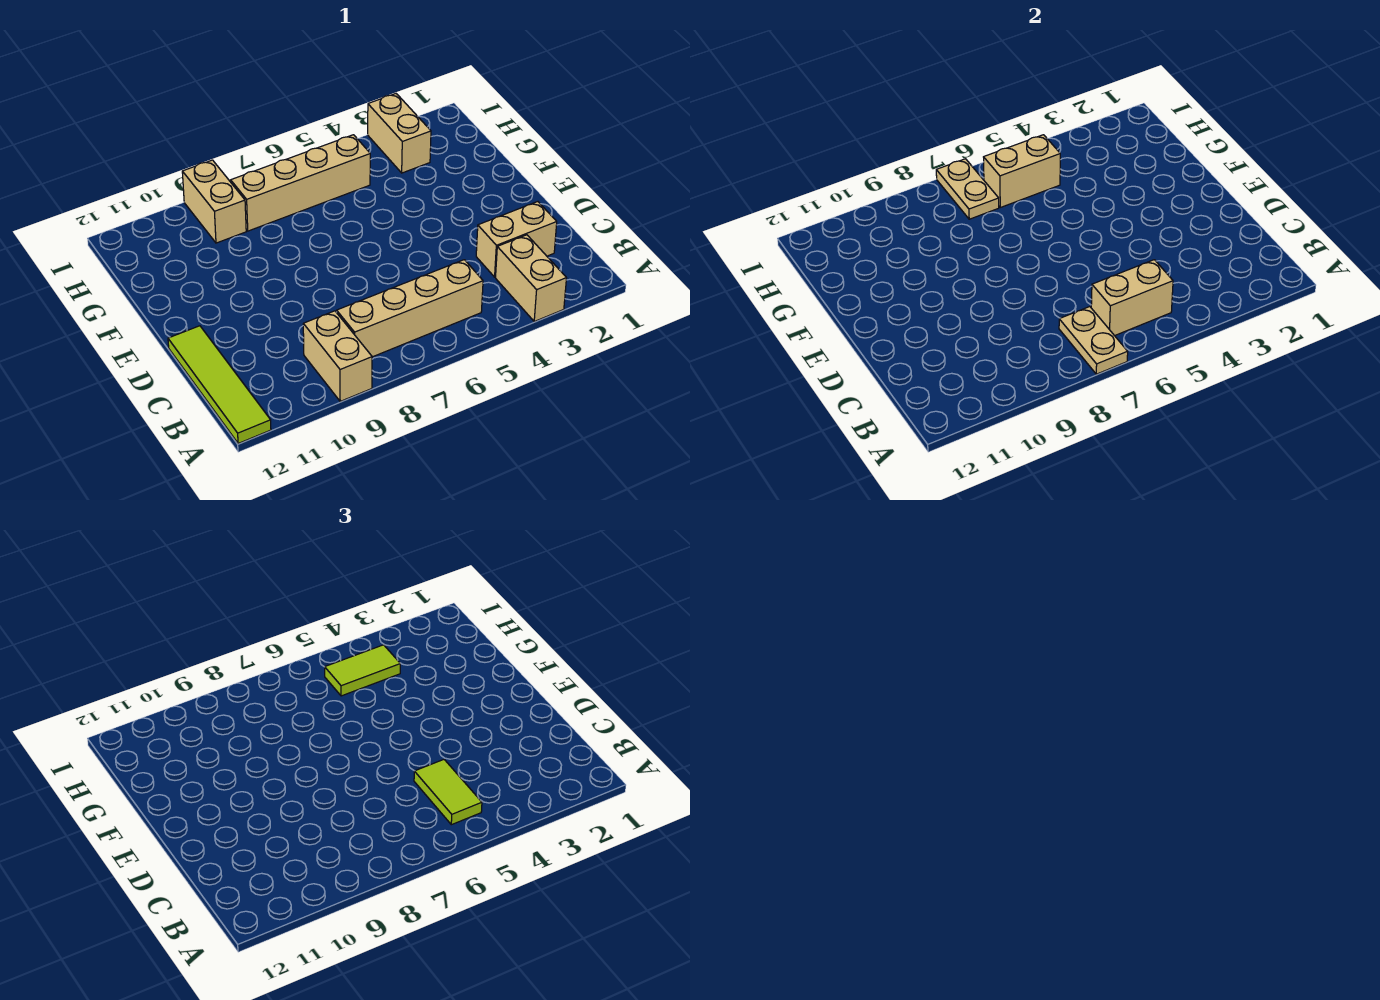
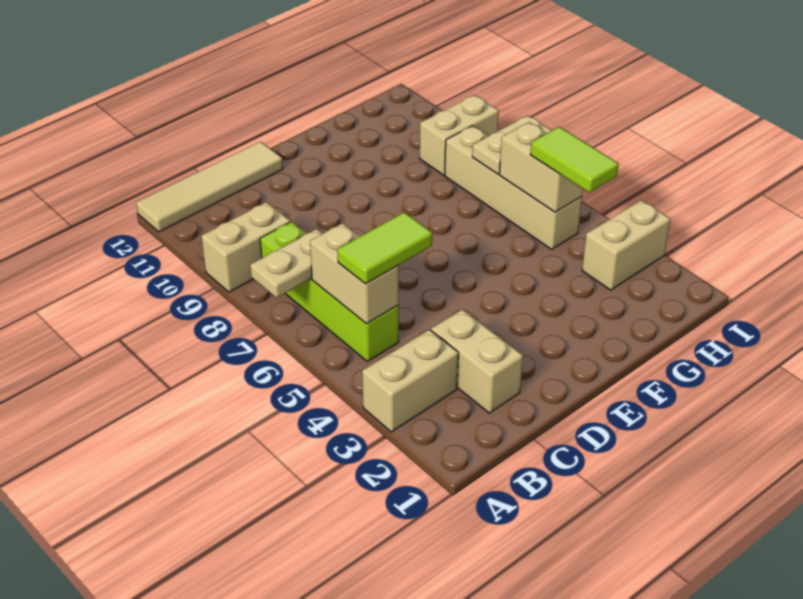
lime 1x4 tile [168,326,271,444] -> tan 1x4 tile [136,142,283,232]
tan 1x4 brick [336,260,483,357] -> lime 1x4 brick [260,222,399,361]

